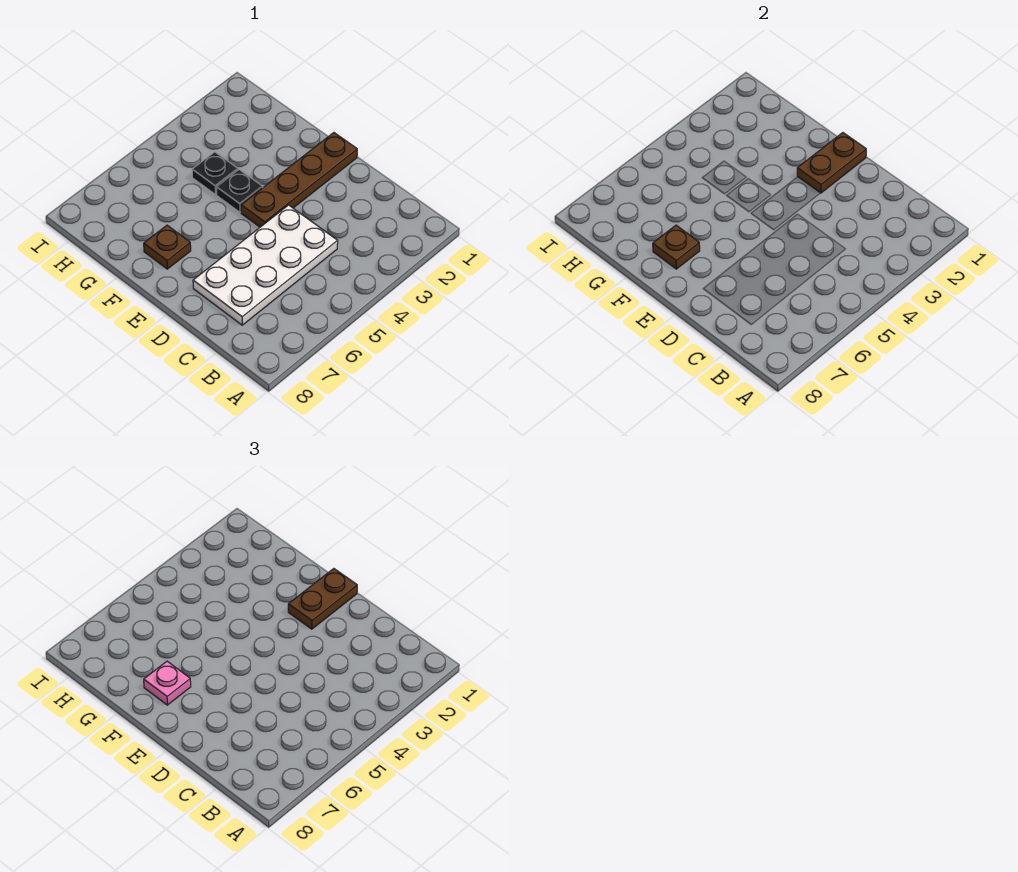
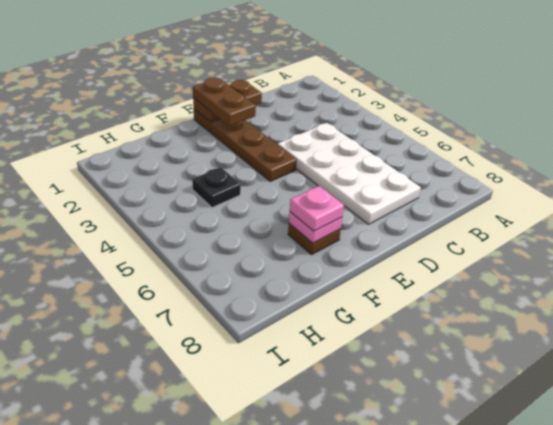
brown 1x2 plate [797,133,866,193] -> brown 1x2 plate turned to [193,80,262,122]
black 1x1 plate [217,170,263,212] -> none
brown 1x1 plate [653,225,700,269] -> pink 1x1 plate [289,212,342,243]

